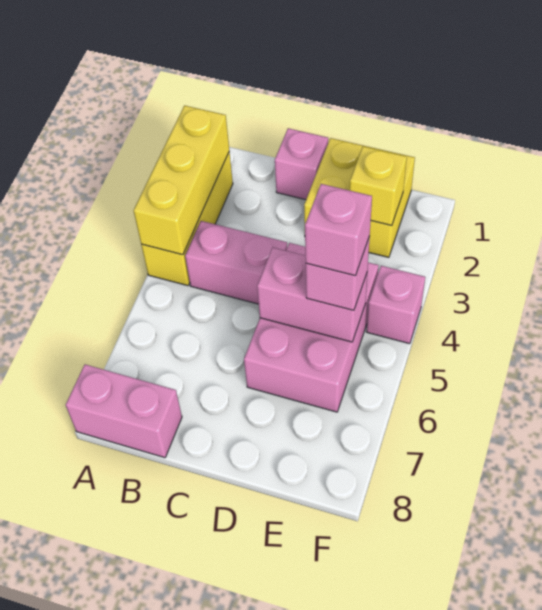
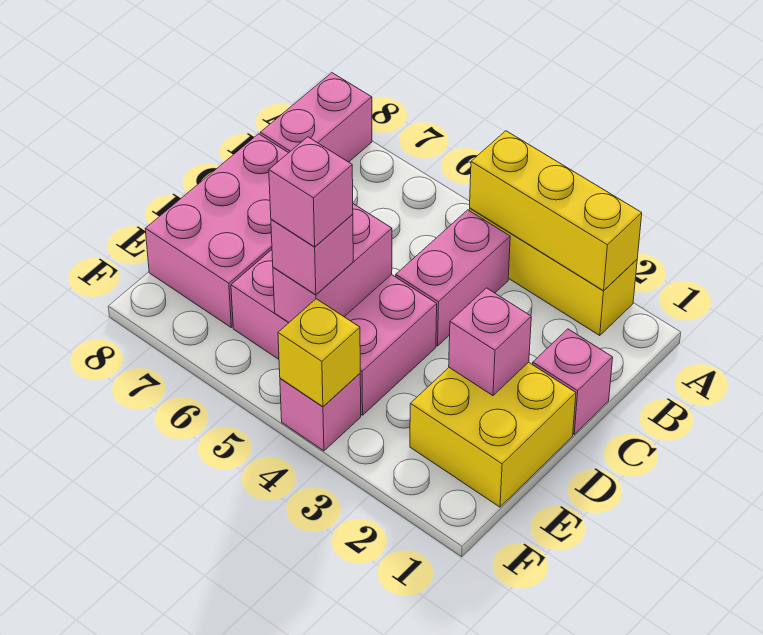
none -> pink 2x3 brick [145,134,288,327]
none -> pink 1x1 brick [449,288,531,396]
yellow 1x1 brick [350,146,407,226] -> yellow 1x1 brick moved to [278,299,360,407]

